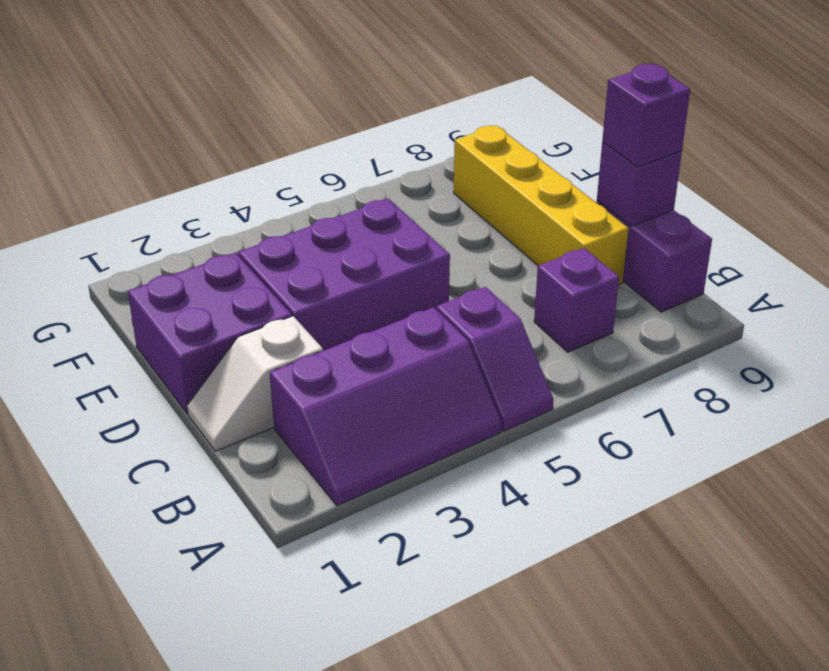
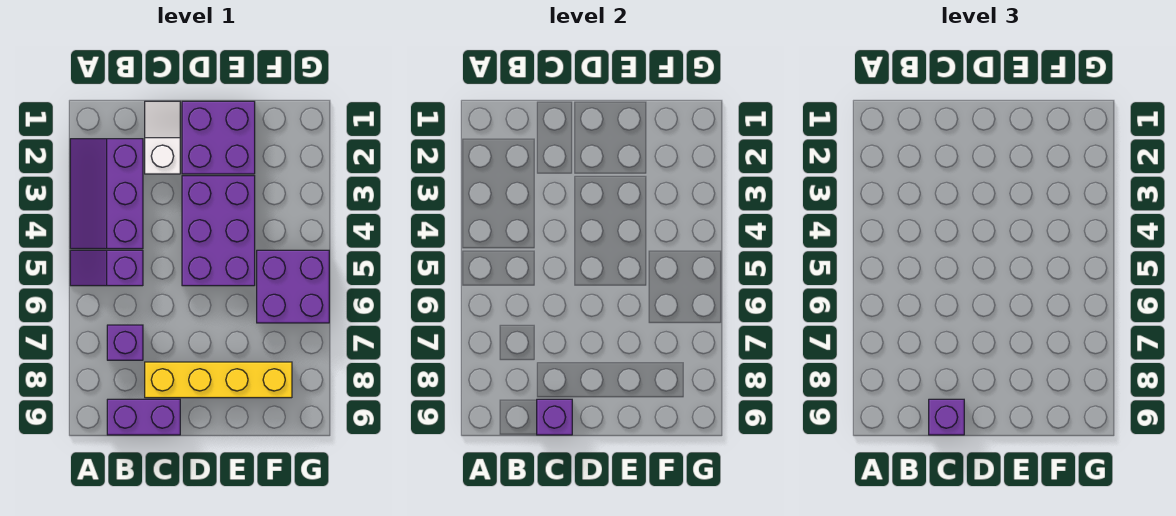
none -> purple 2x2 brick [257,250,329,323]

